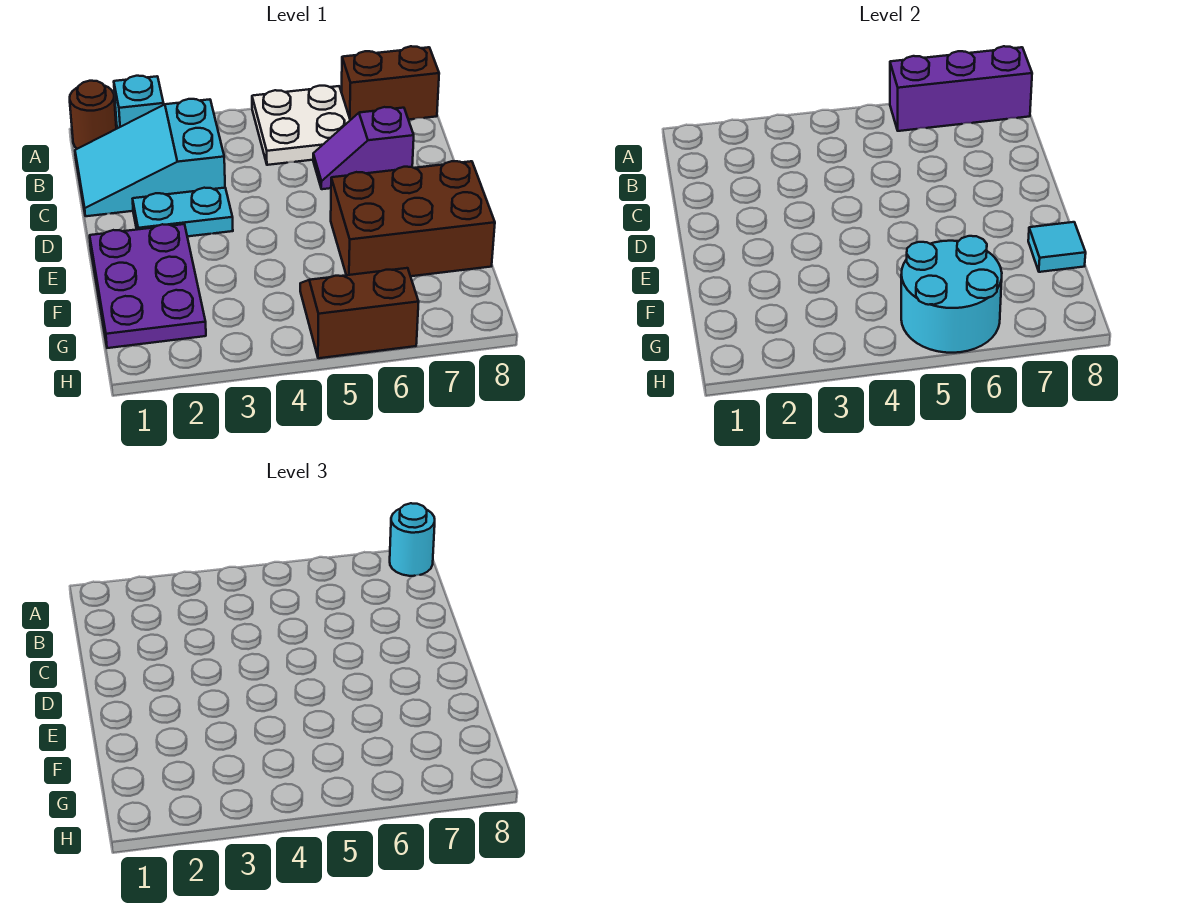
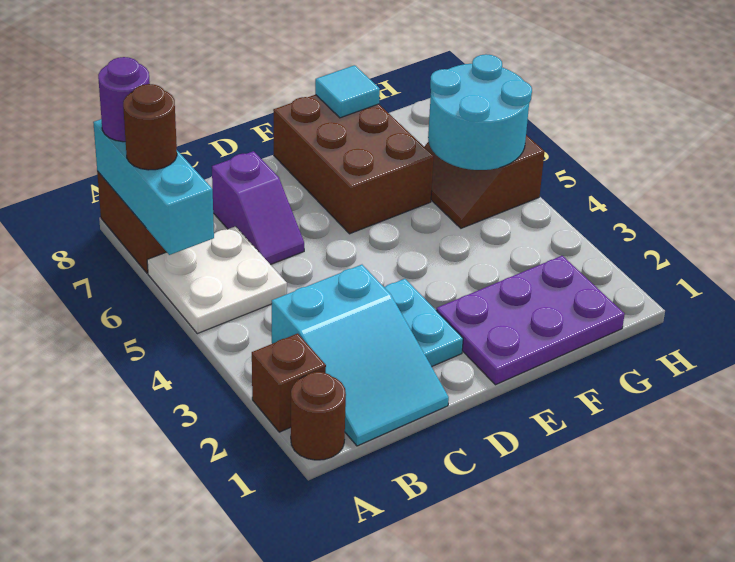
cyan 1x1 brick [114,76,164,128] -> brown 1x1 brick [252,333,326,432]
purple 1x3 brick [890,46,1032,131] -> cyan 1x3 brick [93,119,214,255]
none -> brown 1x1 round brick [123,84,177,170]
cyan 1x1 round brick [390,503,435,576] -> purple 1x1 round brick [98,57,150,142]

